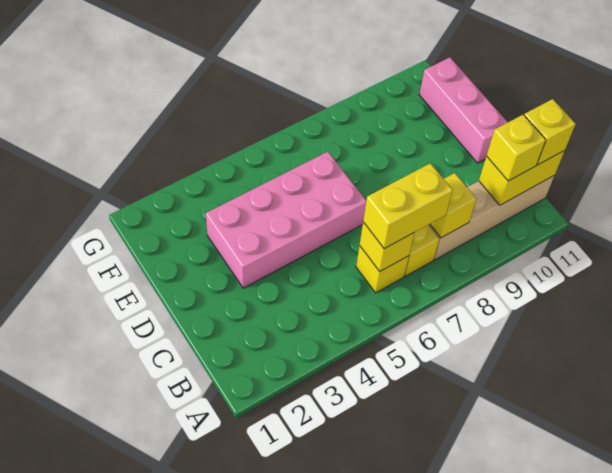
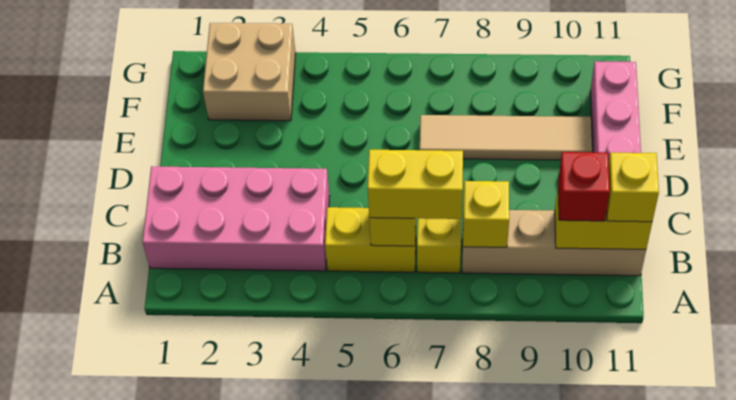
yellow 1x1 brick [356,246,409,293] -> yellow 1x2 brick [325,207,416,272]
yellow 1x1 brick [487,115,546,181] -> red 1x1 brick [558,152,610,221]
pink 2x4 brick [206,152,366,288] -> pink 2x4 brick moved to [143,166,330,271]
none -> tan 1x4 tile [420,115,592,160]
none -> tan 2x2 brick [203,23,296,121]

